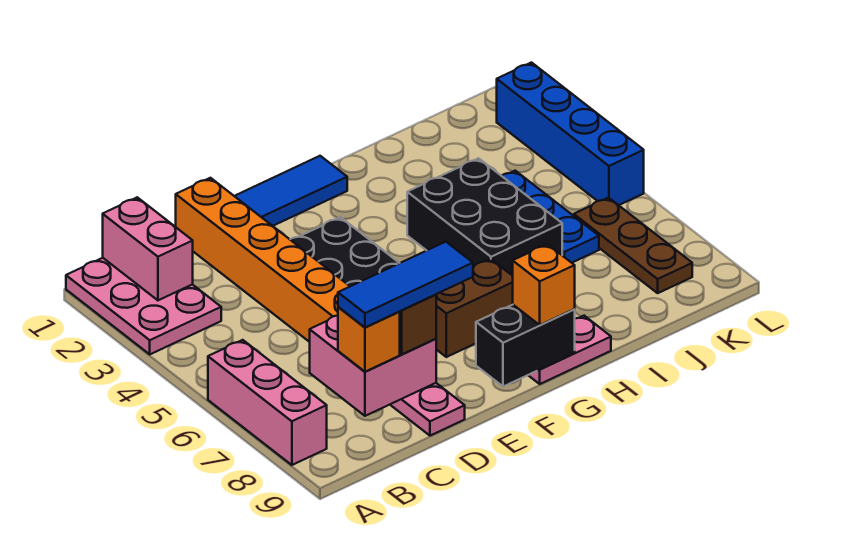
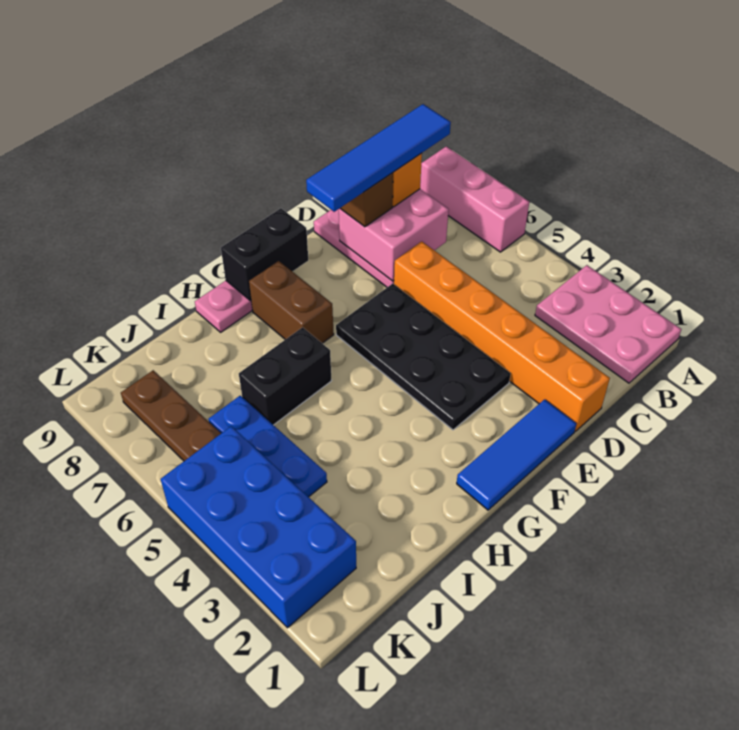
pink 1x2 brick [103,197,193,300] -> none
blue 1x3 tile [338,242,473,327] -> blue 1x4 tile [306,104,451,212]
brown 1x2 brick [436,259,513,357] -> brown 1x2 brick turned to [249,261,334,343]
orange 1x1 brick [513,244,575,325] -> none
black 2x3 brick [407,158,562,276] -> black 1x2 brick [239,327,332,425]
blue 1x4 brick [497,63,644,205] -> blue 2x4 brick [161,426,356,628]

